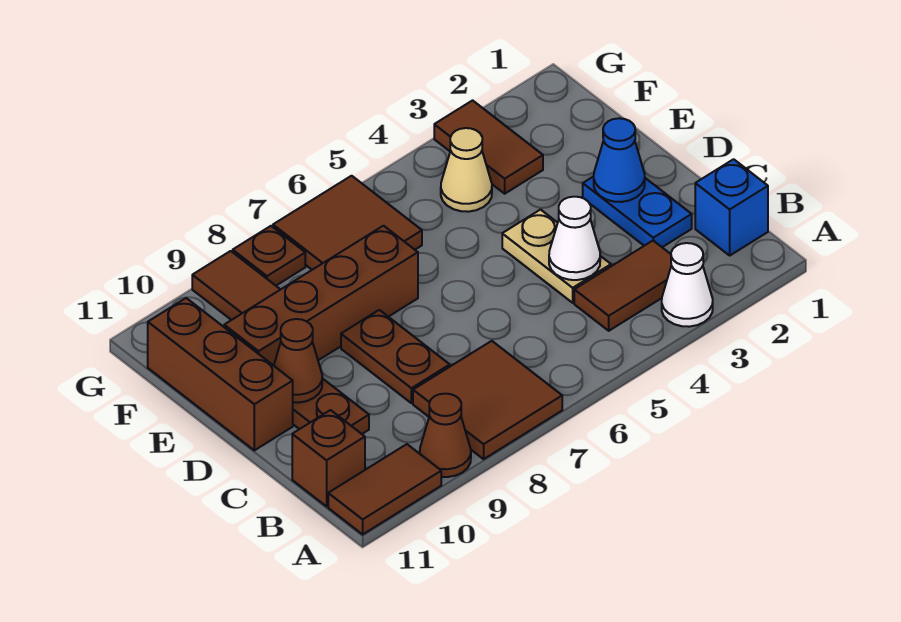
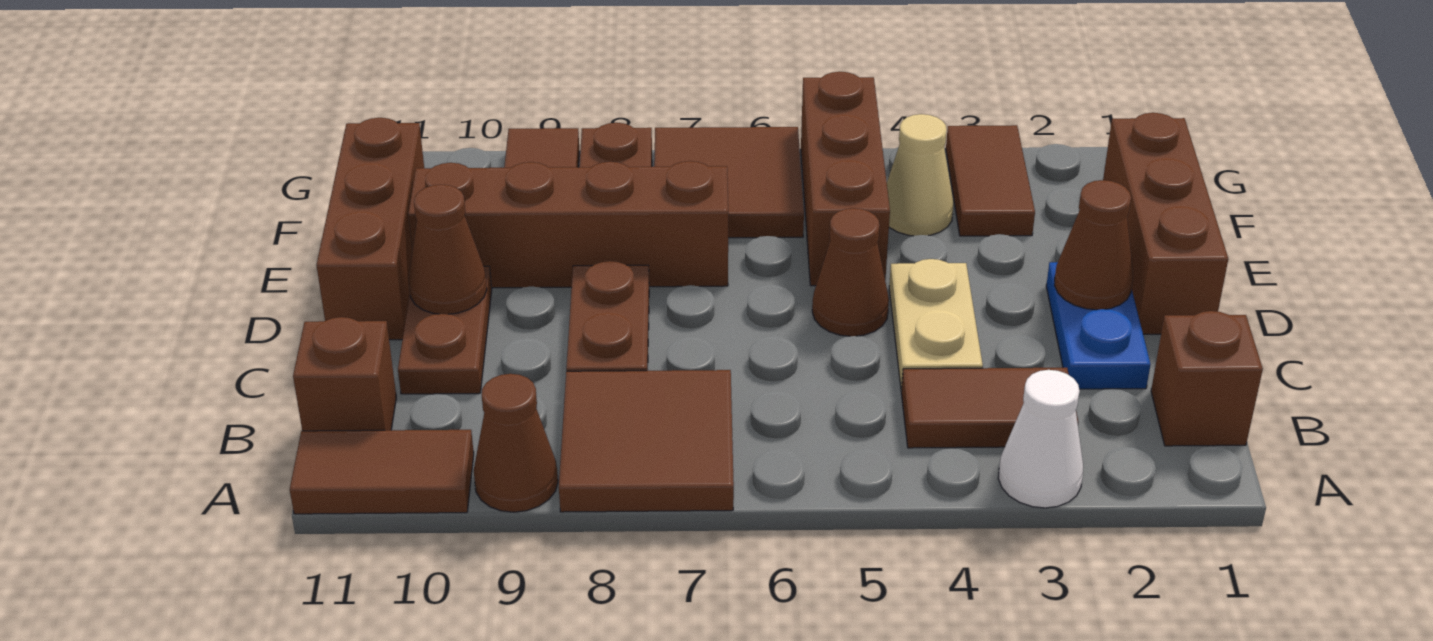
blue 1x1 brick [695,159,768,255] -> brown 1x1 brick [1151,311,1263,446]
white 1x1 cone [549,197,600,280] -> none
none -> brown 1x3 brick [1103,113,1228,334]
blue 1x1 cone [594,118,645,202] -> brown 1x1 cone [1054,180,1133,310]
none -> brown 1x1 cone [812,208,889,336]
none -> brown 1x3 brick [801,72,890,286]

